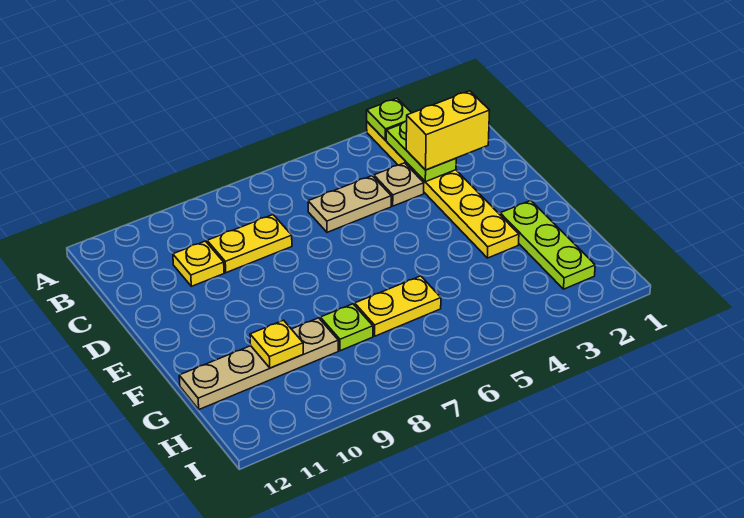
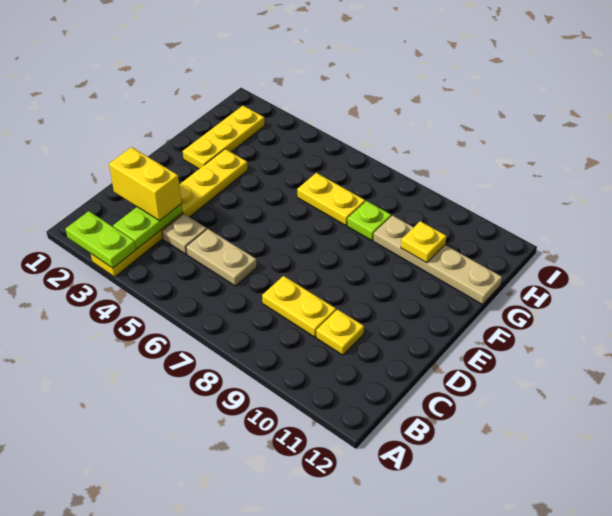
lime 1x1 plate [367,98,411,140] -> lime 1x2 plate [66,211,136,268]
lime 1x3 plate [500,201,595,289] -> yellow 1x3 plate [183,106,265,169]

